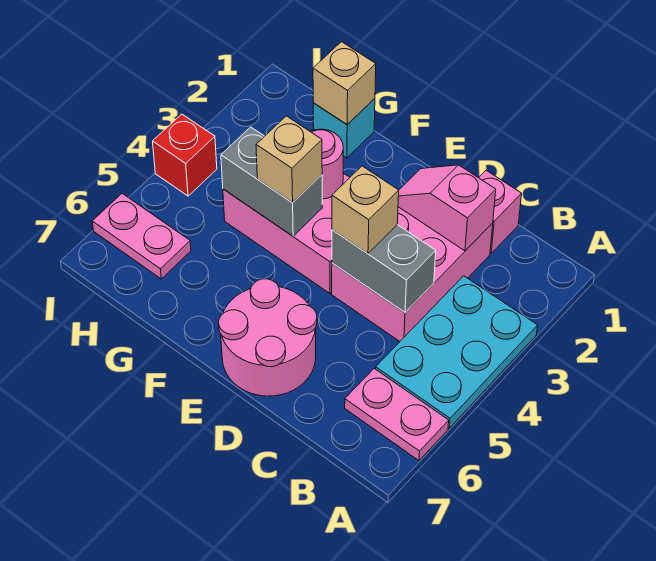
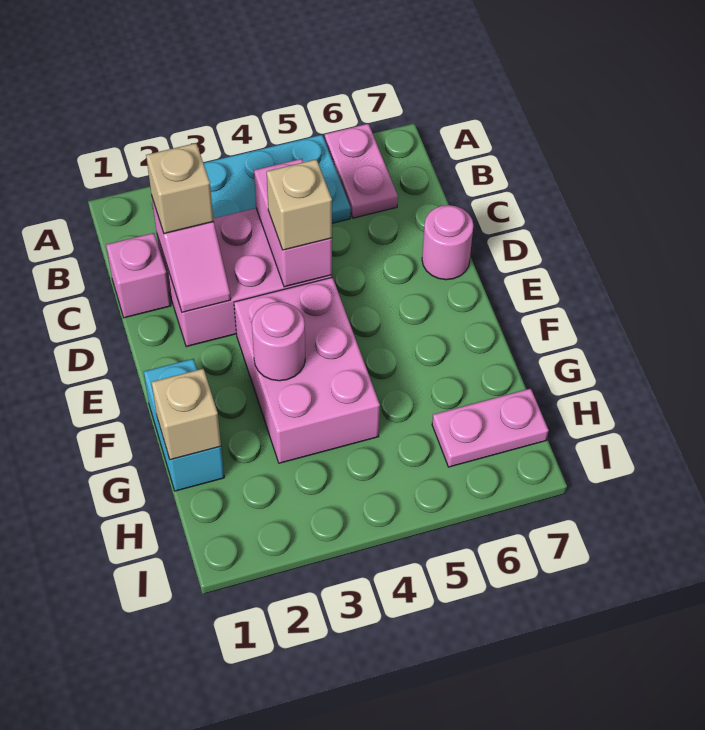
grey 1x2 brick [332,225,436,312] -> pink 1x2 brick [254,159,332,287]
pink 2x2 round brick [219,279,317,396] -> pink 1x1 round brick [422,205,473,280]
grey 1x2 brick [221,127,322,236] -> none
tan 1x1 brick [256,116,322,203] -> tan 1x1 brick moved to [146,143,214,234]
cyan 1x1 brick [313,99,375,158] -> cyan 1x2 brick [144,359,224,491]
pink 1x2 plate [92,194,191,279] -> pink 1x2 plate turned to [432,389,549,467]
red 1x1 brick [153,114,217,196] -> none

